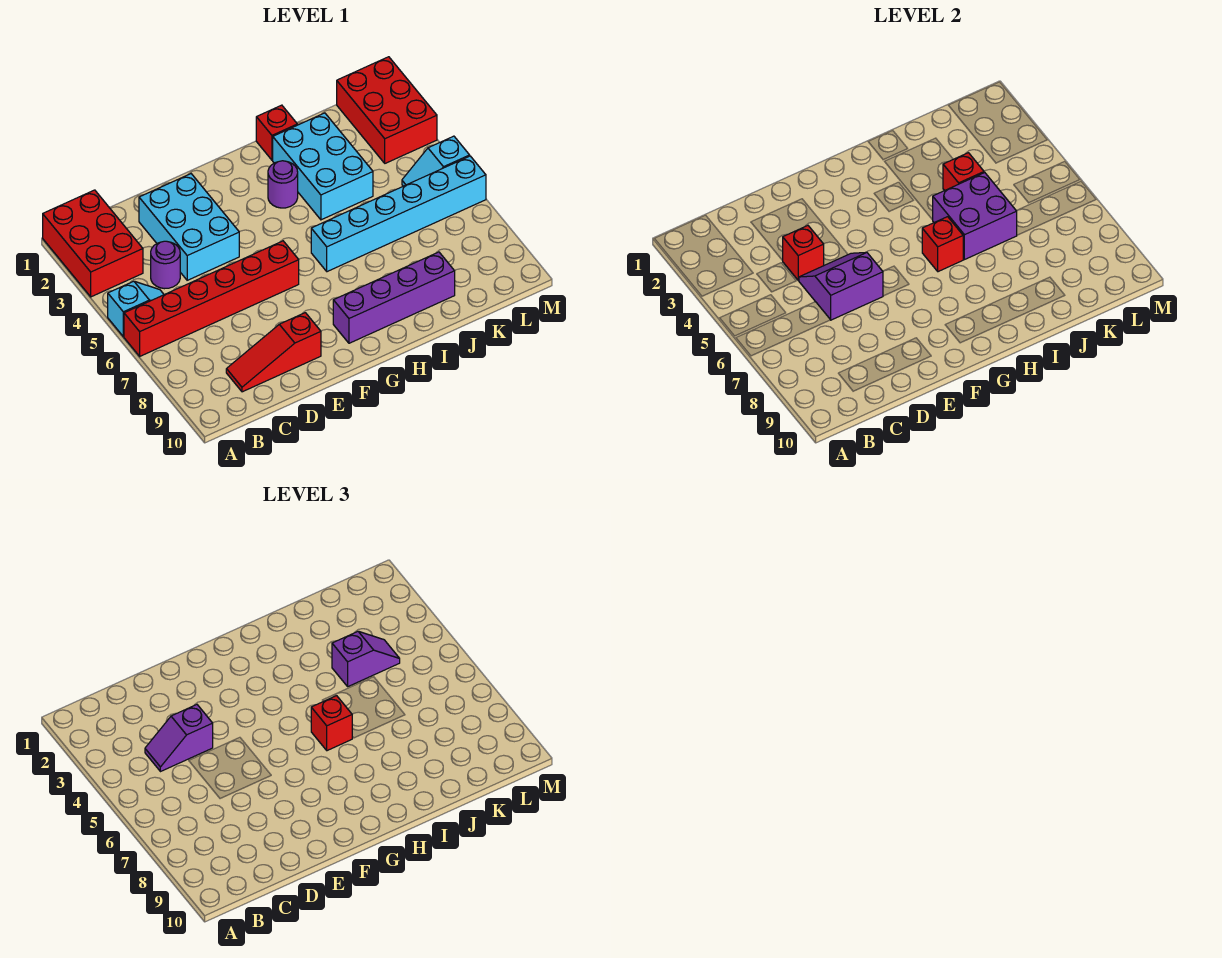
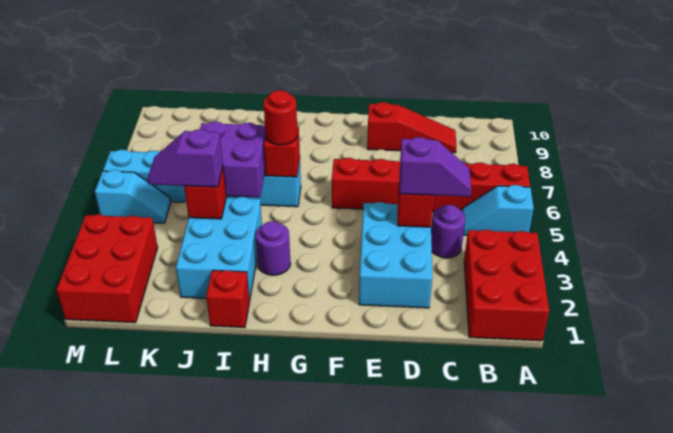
purple 2x2 slope [799,252,883,320] -> none
purple 1x4 brick [333,252,455,343] -> none
red 1x1 brick [311,696,352,751] -> red 1x1 round brick [263,90,297,145]

